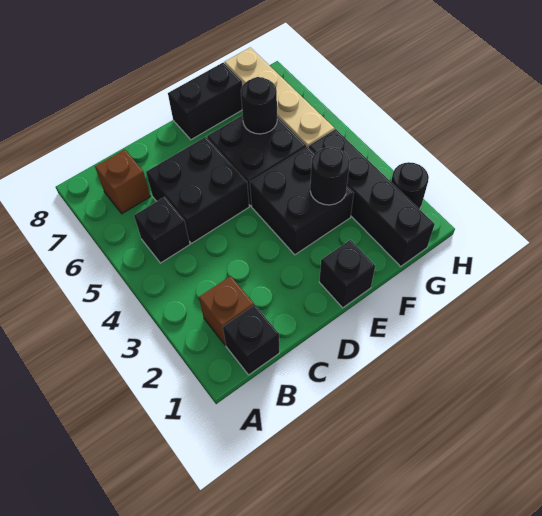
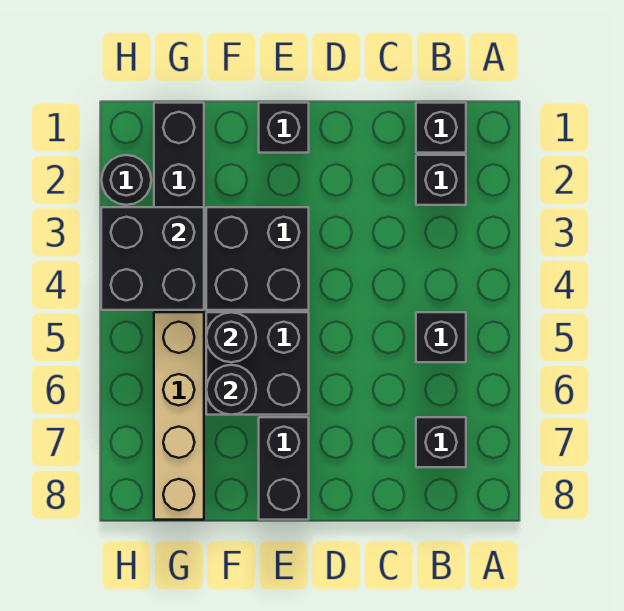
brown 1x1 brick [199,276,254,345] -> black 1x1 brick [416,155,466,205]
brown 1x1 brick [95,150,150,214] -> black 1x1 brick [416,417,466,467]
black 2x2 brick [146,137,249,243] -> black 2x2 brick moved to [101,207,204,310]
black 1x2 brick [168,63,242,140] -> black 1x2 brick turned to [259,417,309,520]
black 1x1 round brick [310,147,350,205] -> black 1x1 round brick moved to [206,312,256,362]

